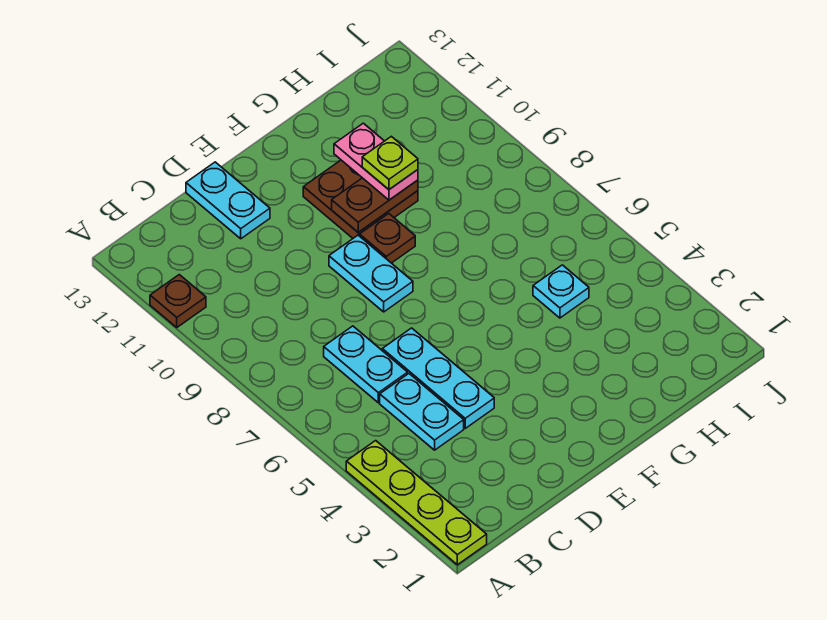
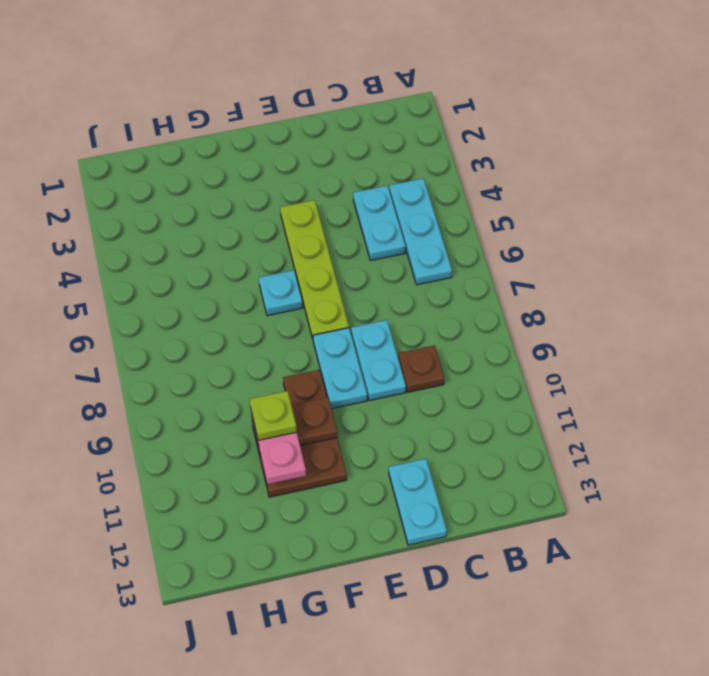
lime 1x4 plate [346,441,487,565] -> lime 1x4 plate moved to [280,200,349,339]
brown 1x1 plate [150,275,206,327] -> brown 1x1 plate moved to [398,345,444,392]
cyan 1x2 plate [324,326,408,403] -> cyan 1x2 plate moved to [351,320,406,401]
cyan 1x3 plate [382,328,494,428] -> cyan 1x3 plate moved to [389,178,452,285]
cyan 1x1 plate [533,265,589,318] -> cyan 1x1 plate moved to [259,270,303,316]

